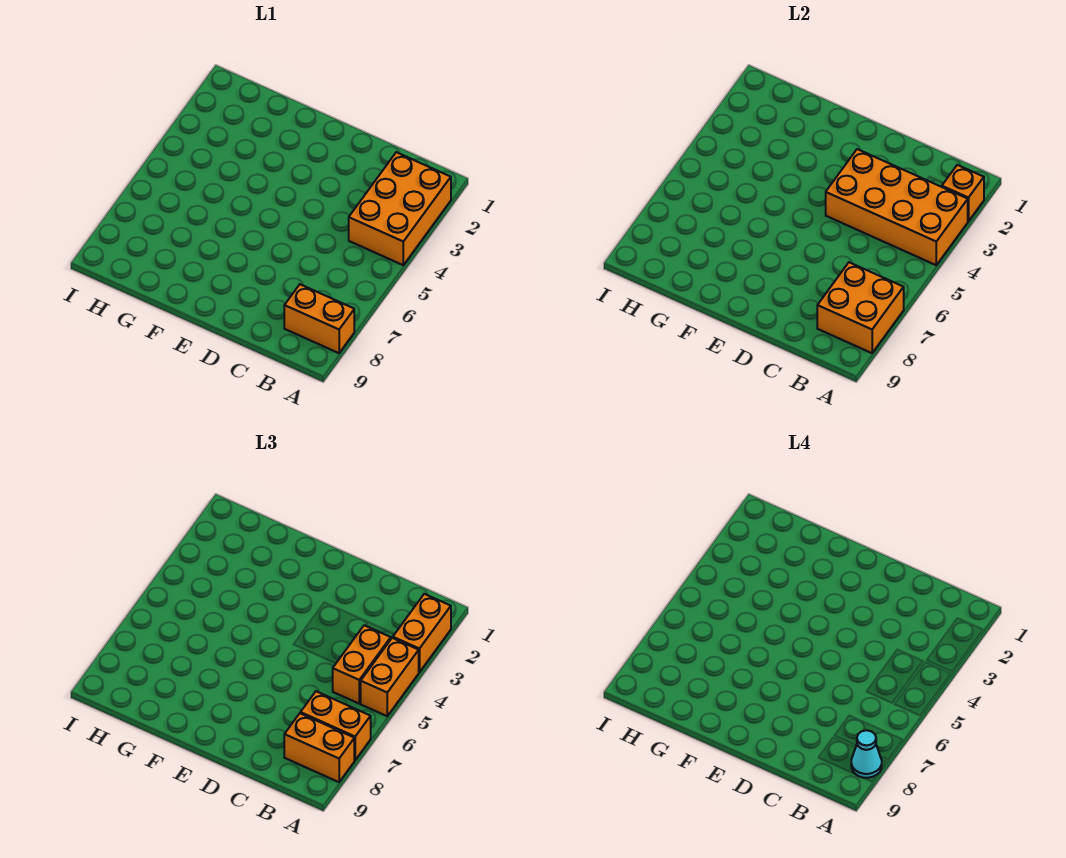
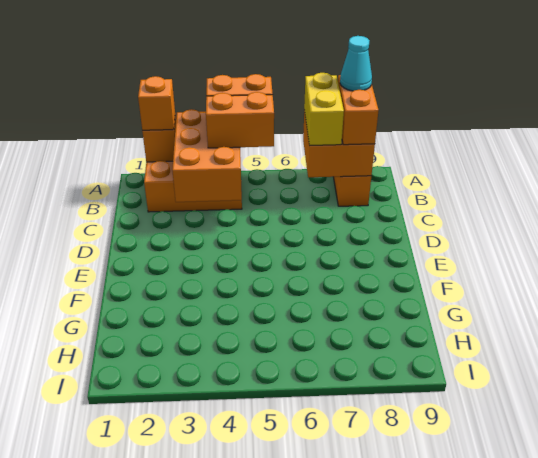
orange 1x2 brick [393,594,451,672] -> orange 1x1 brick [138,76,175,130]
orange 2x4 brick [826,149,968,265] -> orange 2x3 brick [172,109,242,202]
orange 1x2 brick [301,691,371,760] -> yellow 1x2 brick [304,73,344,146]

